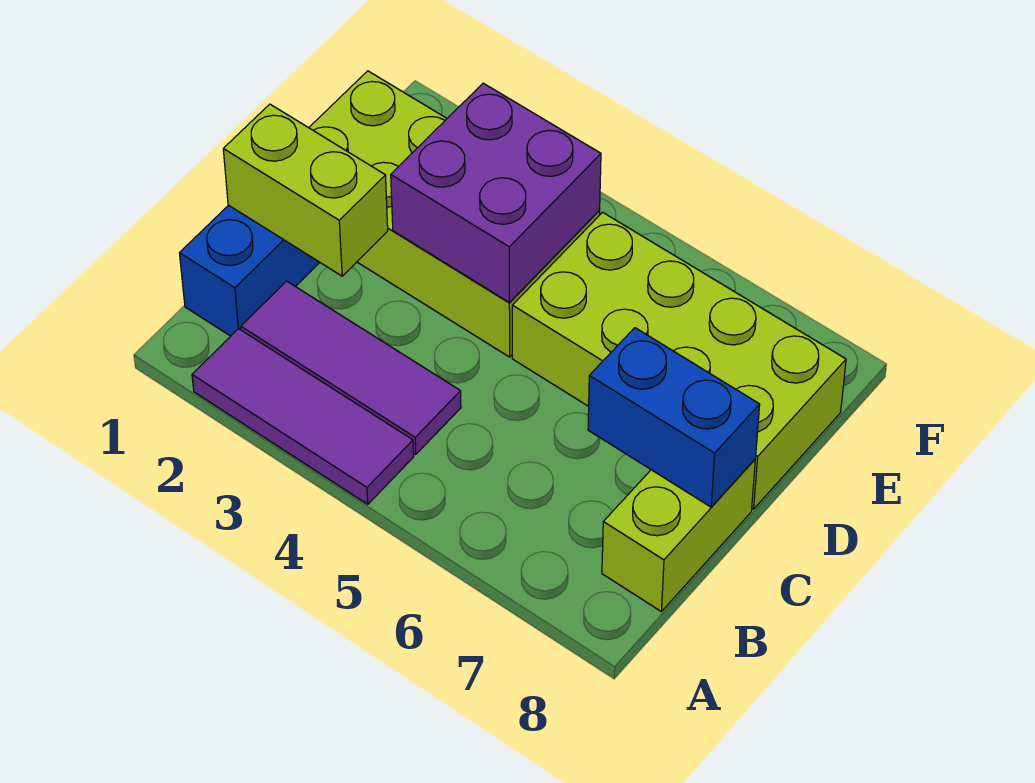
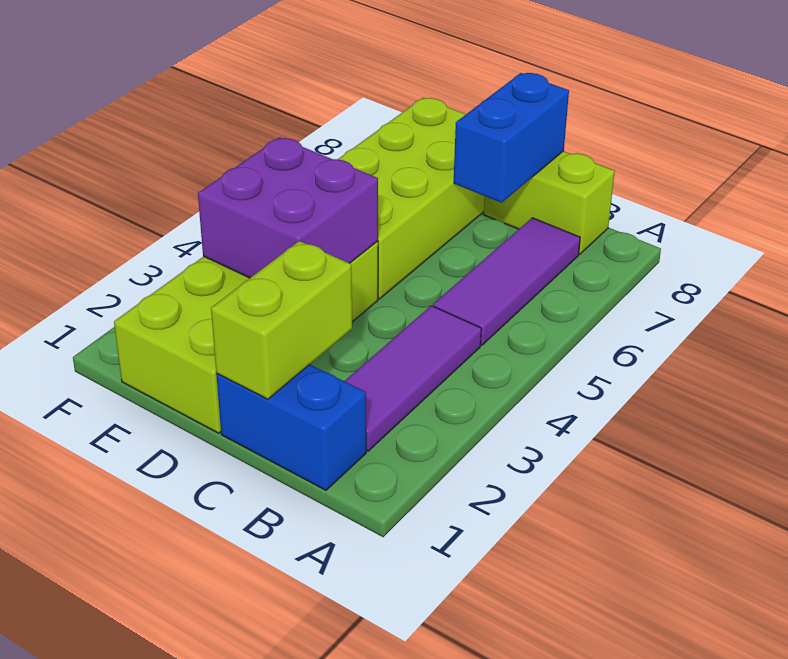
purple 1x3 tile [192,329,414,504] -> purple 1x3 tile moved to [433,218,580,345]

